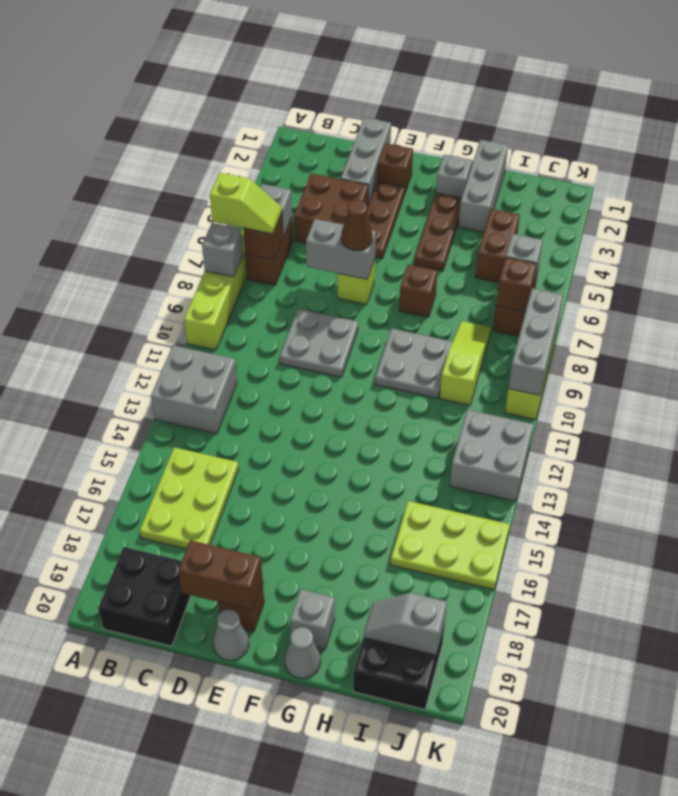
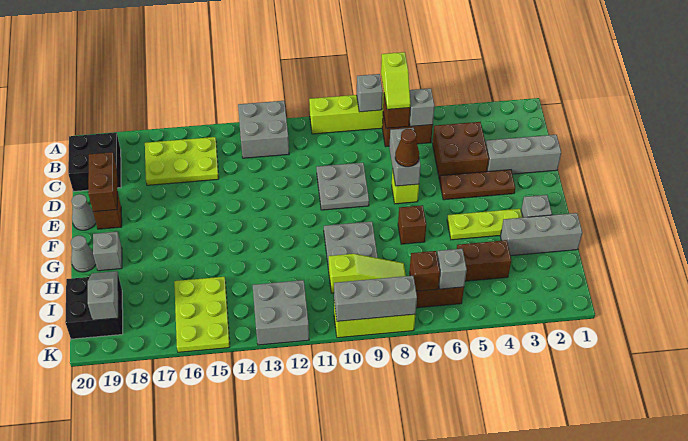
brown 1x1 brick [378,143,413,192] -> none
brown 1x3 plate [414,193,462,271] -> lime 1x3 plate [447,209,522,240]

